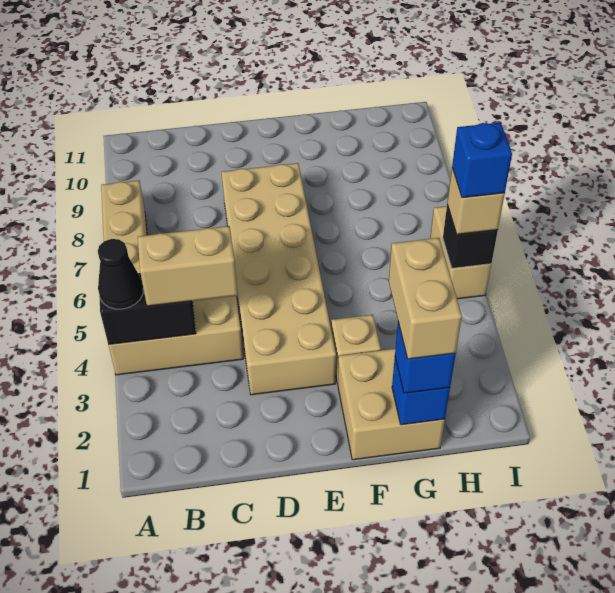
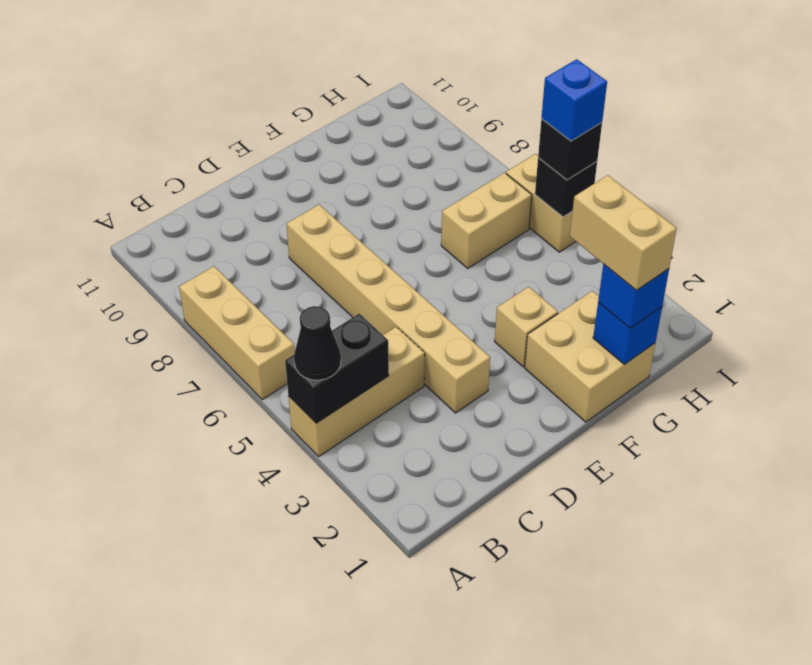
tan 1x2 brick [138,226,238,306] -> tan 1x2 brick moved to [441,173,532,268]
tan 2x6 brick [222,163,336,395] -> tan 1x6 brick [287,205,490,413]
tan 1x1 brick [447,168,505,234] -> black 1x1 brick [538,119,602,180]

